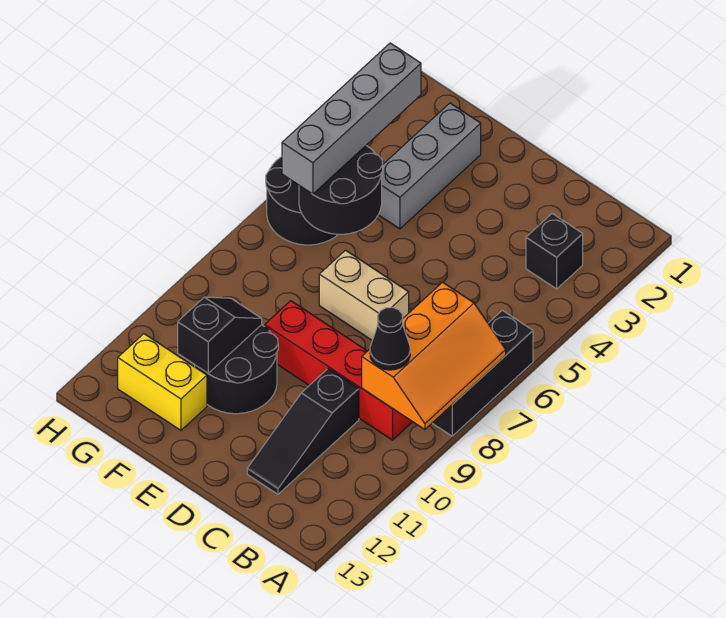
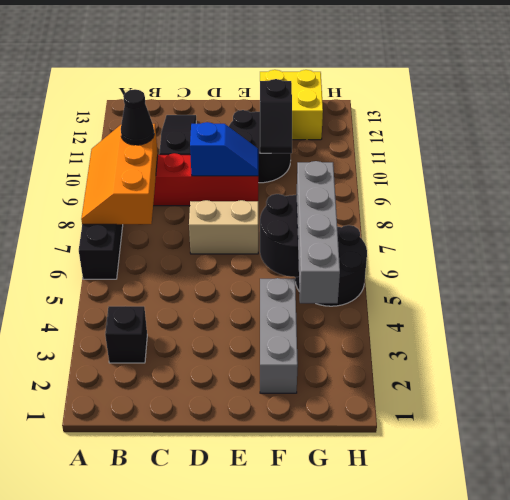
none -> blue 1x2 slope [190,122,258,176]
yellow 1x2 brick [118,334,207,430] -> yellow 2x2 brick [260,70,323,140]

